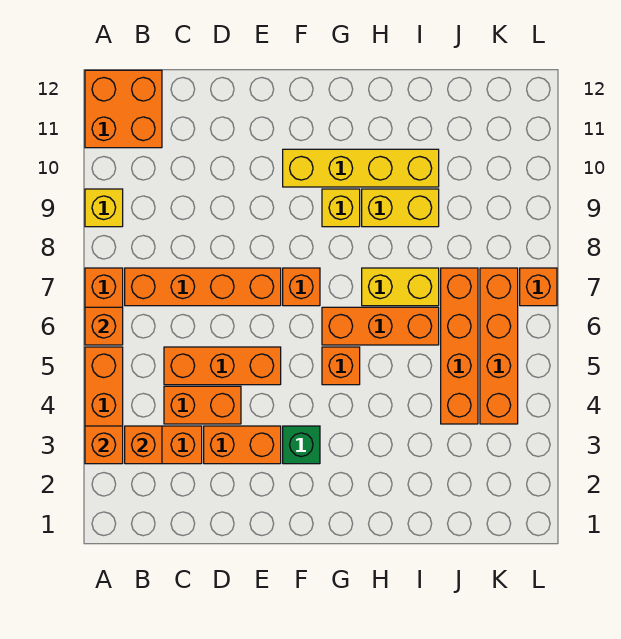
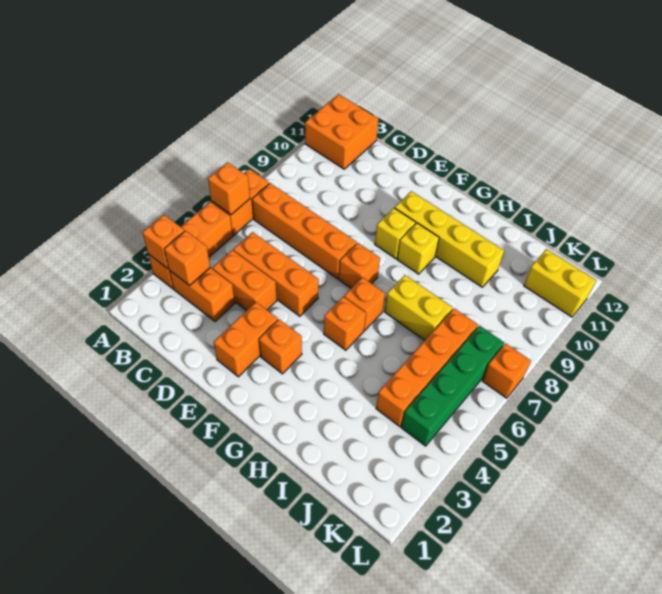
yellow 1x1 brick [85,189,123,227] -> yellow 1x1 brick moved to [375,208,416,259]
orange 1x2 brick [204,426,281,464] -> orange 1x2 brick turned to [214,302,278,377]
green 1x1 brick [283,426,320,464] -> orange 1x1 brick [259,319,302,374]
orange 1x3 brick [322,307,439,345] -> orange 1x1 brick [344,277,385,330]
yellow 1x2 brick [362,189,439,227] -> yellow 1x2 brick moved to [524,249,596,317]
orange 1x4 brick [480,268,518,424] -> green 1x4 brick [401,326,504,446]

